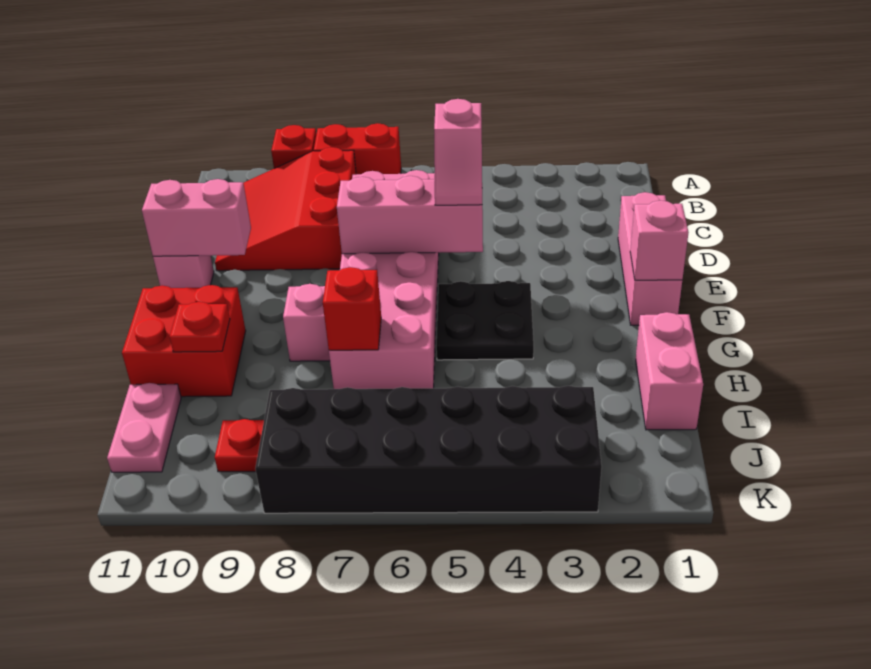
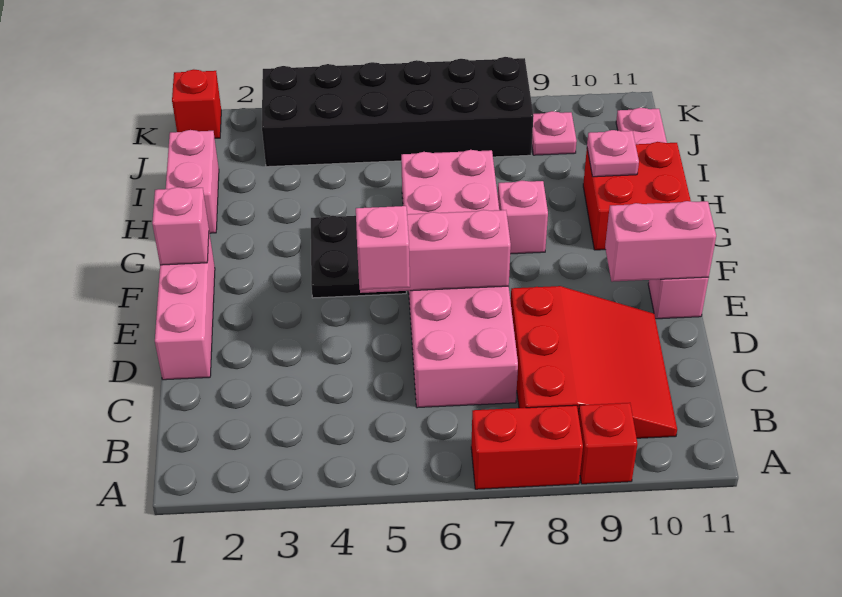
red 1x1 brick [323,267,381,350] -> red 1x1 brick moved to [172,69,221,138]
red 1x1 plate [170,302,230,352] -> pink 1x1 plate [587,130,639,177]
red 1x1 plate [215,419,264,472] -> pink 1x1 plate [532,111,577,155]

